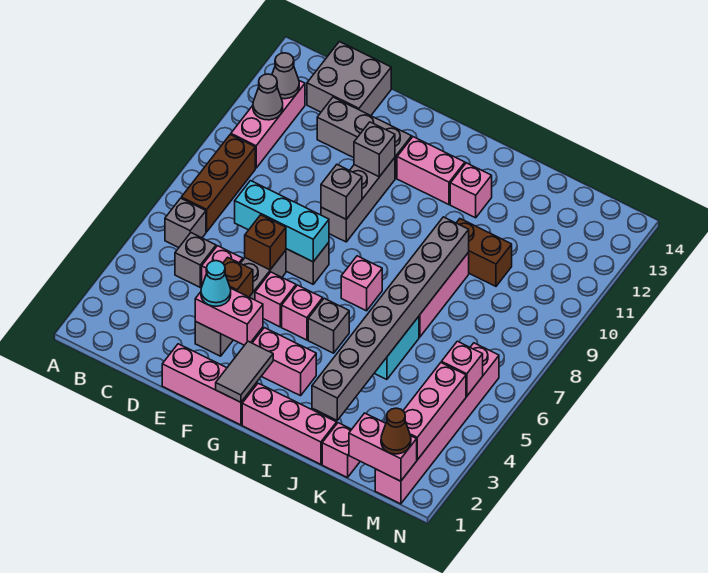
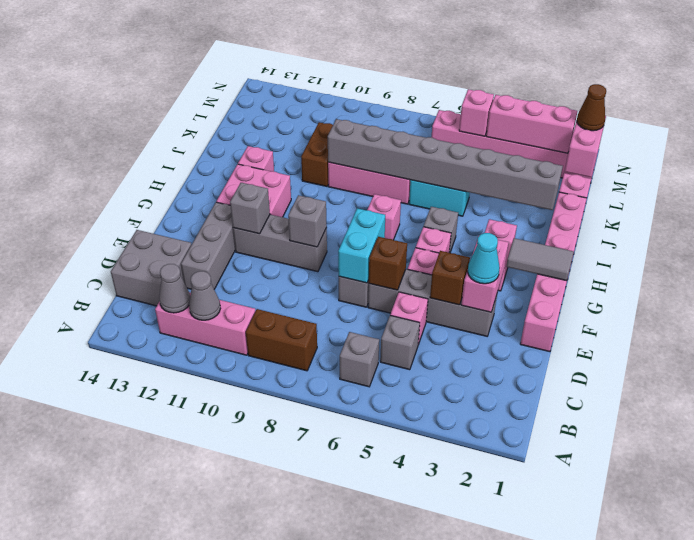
brown 1x3 brick [181,135,255,232] -> brown 1x2 brick [246,309,317,371]
cyan 1x3 brick [235,181,329,262] -> cyan 1x2 brick [338,208,385,283]
pink 1x2 brick [397,137,465,205] -> pink 2x2 brick [216,164,291,217]

